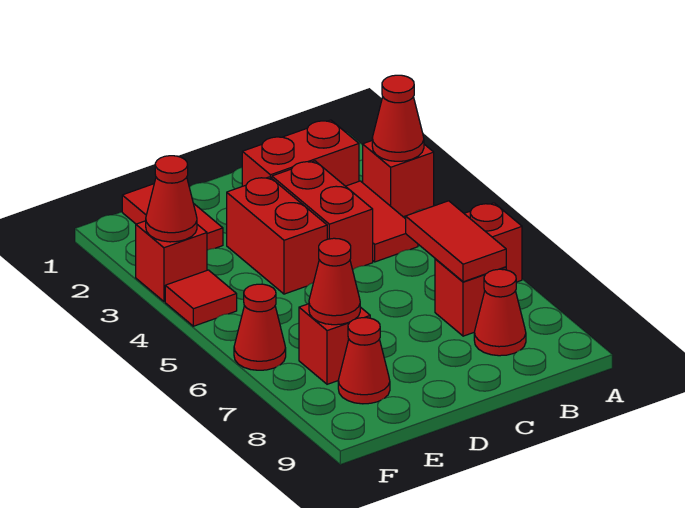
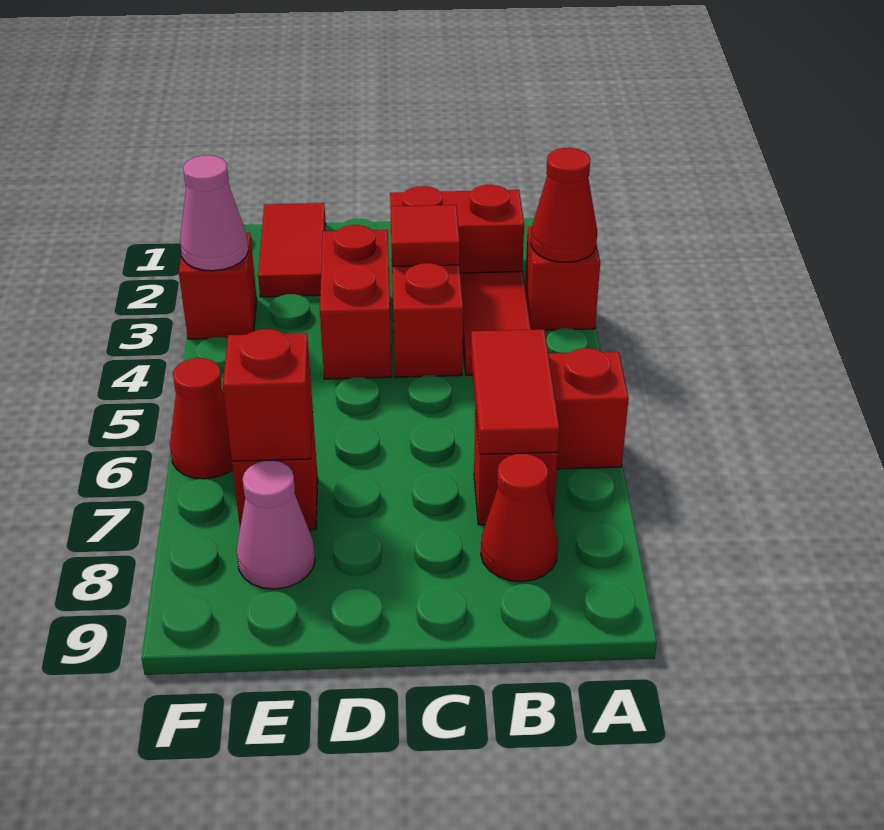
red 1x1 cone [309,238,360,325] -> red 1x1 brick [223,329,313,461]
red 1x1 cone [338,318,390,404] -> pink 1x1 cone [236,461,315,589]
red 1x1 cone [146,156,197,242] -> pink 1x1 cone [180,155,248,271]
red 1x1 tile [165,270,237,326] -> red 1x1 tile moved to [390,205,460,266]

